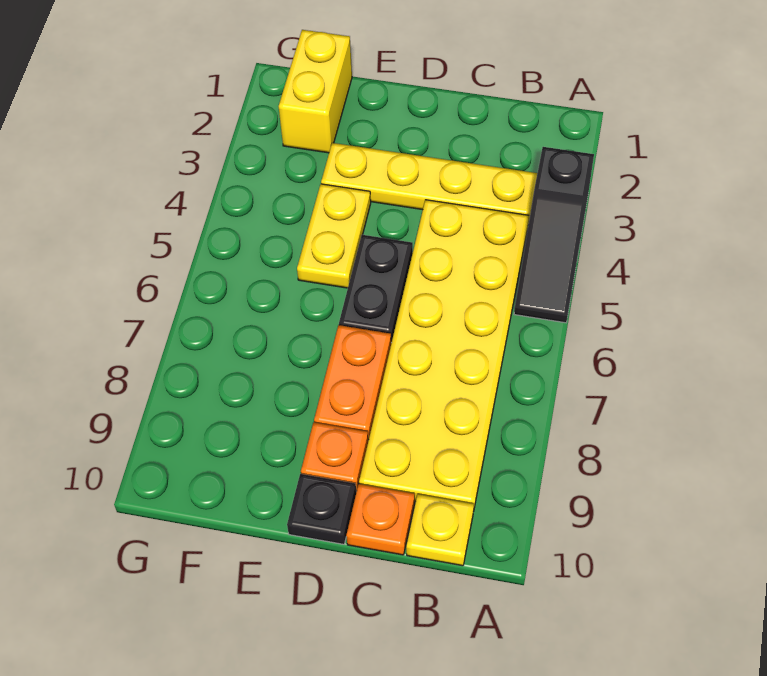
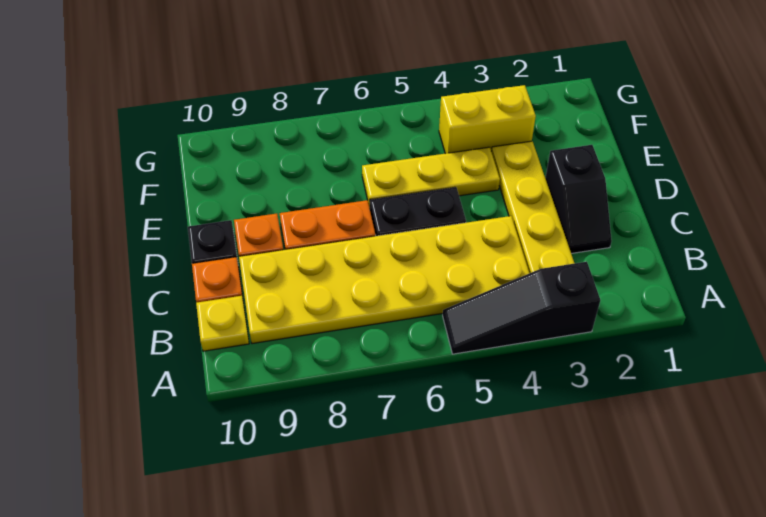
none -> black 1x2 slope [545,145,612,253]
yellow 1x2 plate [297,184,371,288] -> yellow 1x3 plate [362,147,500,208]
yellow 1x2 brick [279,30,352,153] -> yellow 1x2 brick moved to [439,85,536,154]

